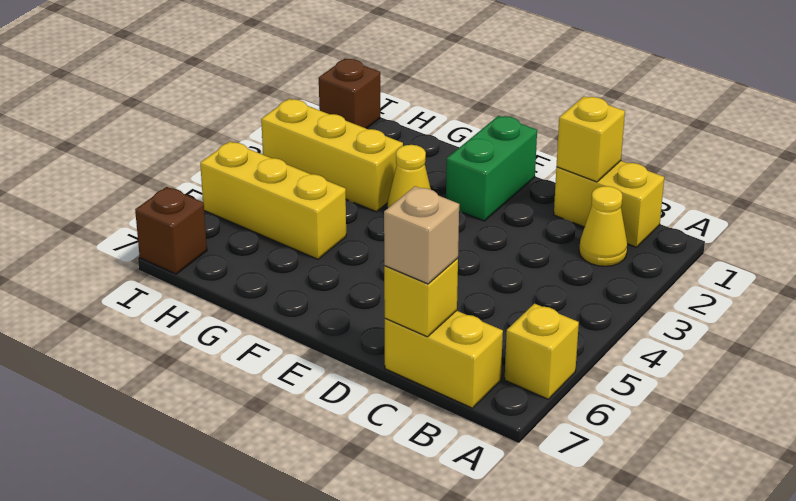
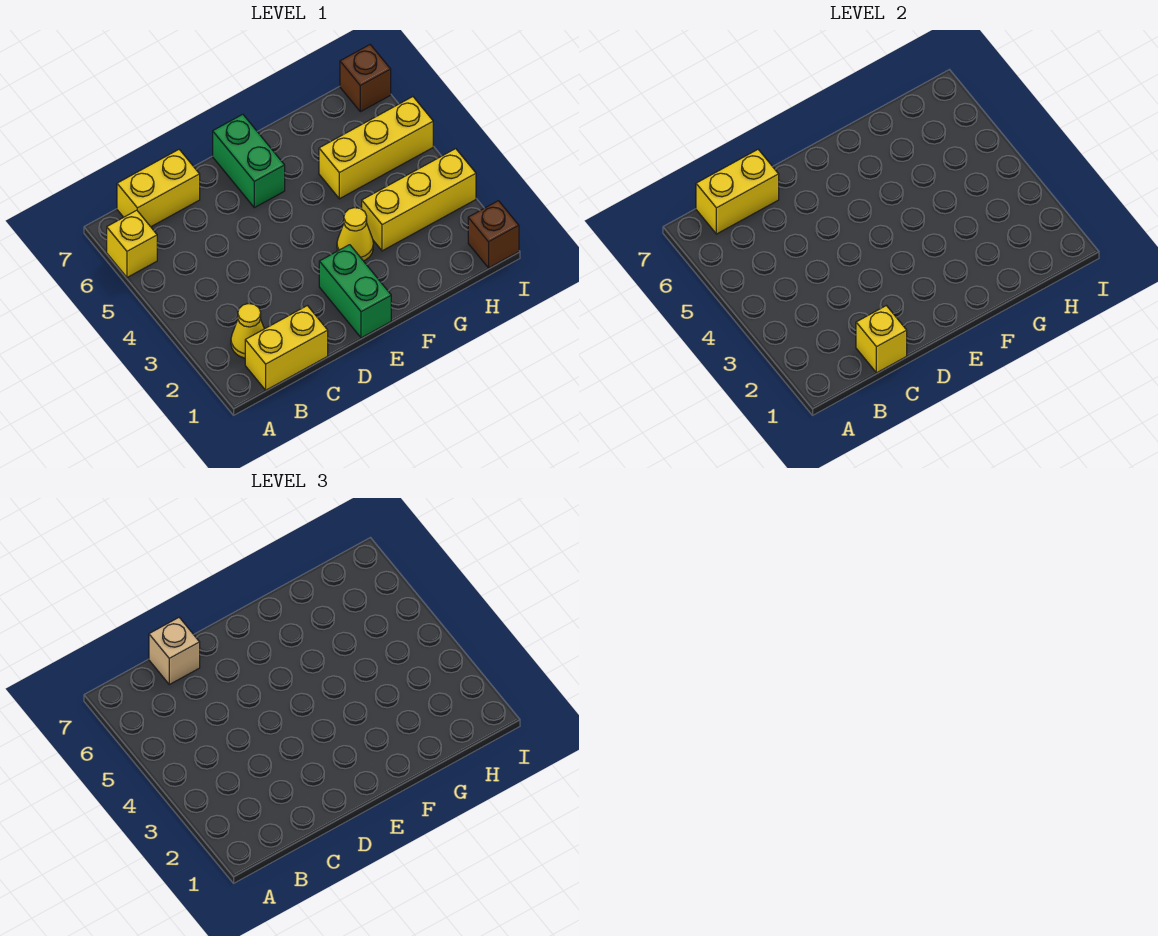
yellow 1x1 brick [384,258,458,337] -> yellow 1x2 brick [696,150,779,234]
none -> green 1x2 brick [213,114,285,208]

